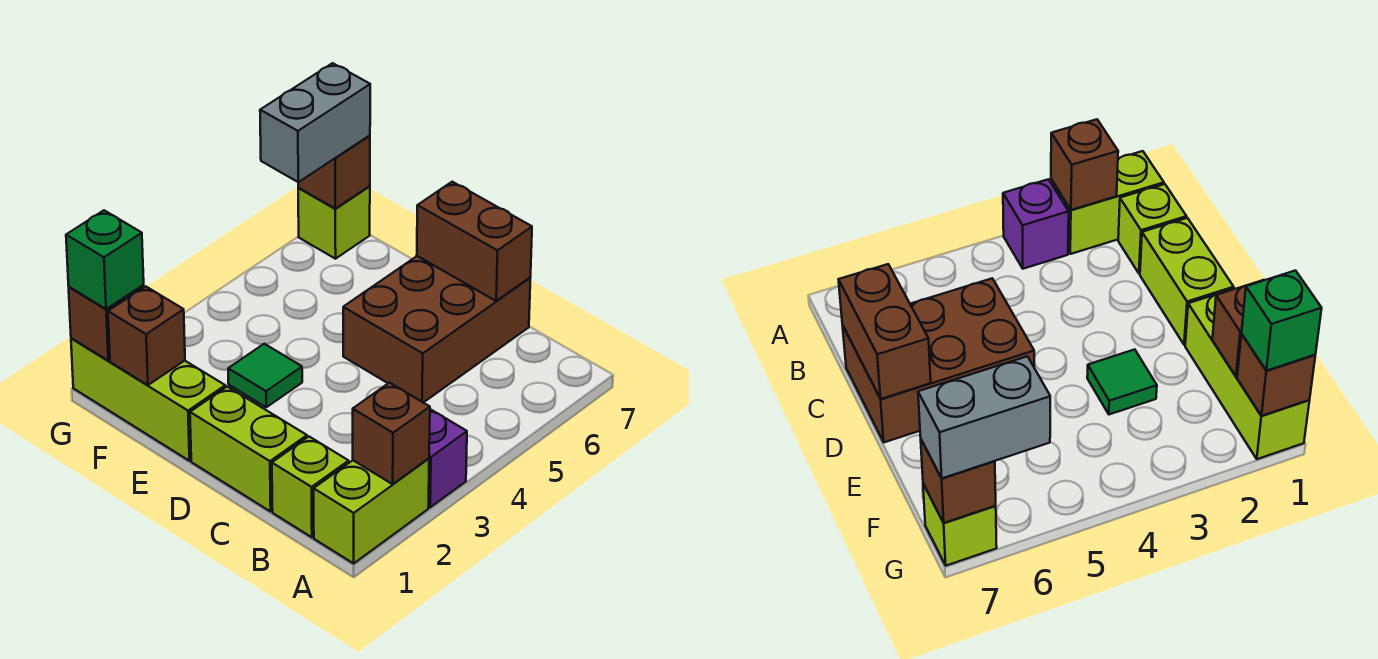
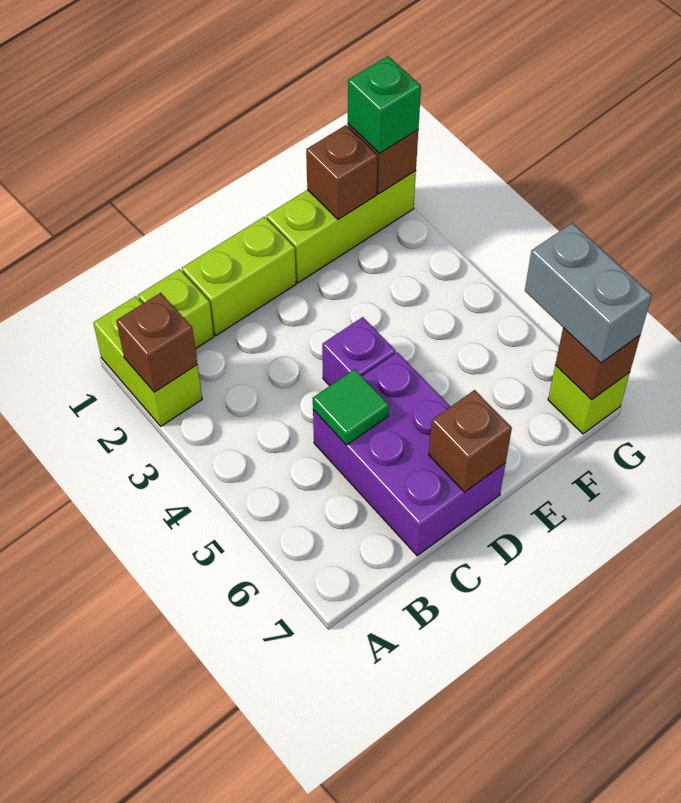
purple 1x1 brick [429,409,467,507] -> purple 1x1 brick moved to [322,317,396,386]
brown 2x3 brick [343,256,530,403] -> purple 2x3 brick [313,352,506,556]
brown 1x2 brick [417,182,532,301] -> brown 1x1 brick [429,390,512,492]
green 1x1 tile [228,344,302,407] -> green 1x1 tile moved to [313,369,389,445]

